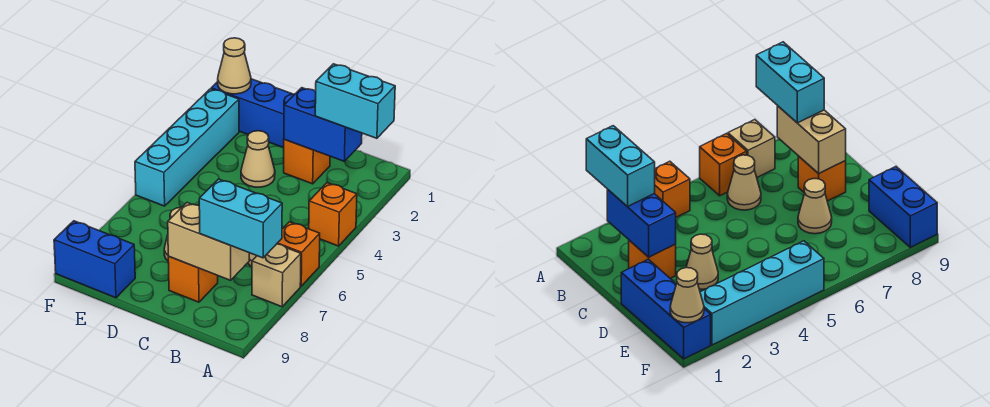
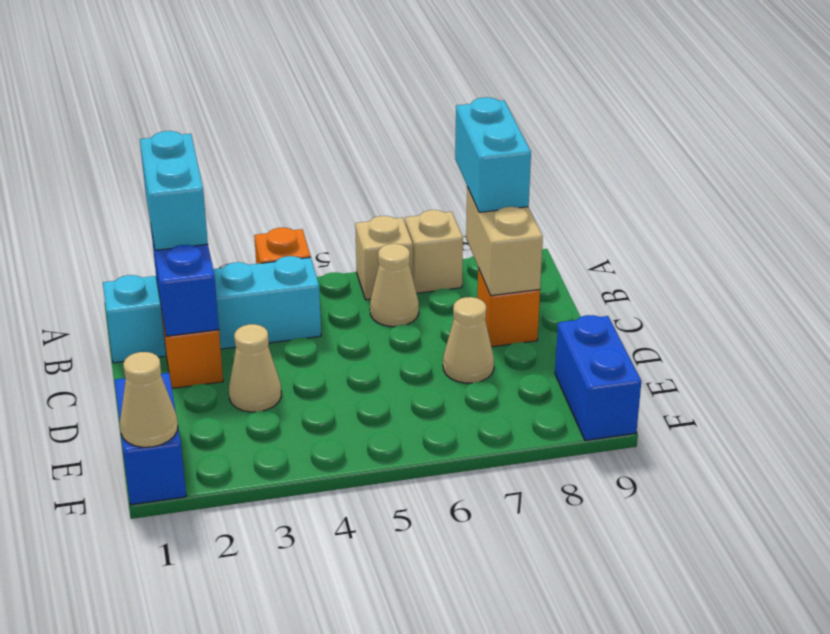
orange 1x1 brick [277,222,320,286] -> tan 1x1 brick [355,216,413,300]
blue 1x3 brick [211,79,295,148] -> blue 1x2 brick [115,373,186,505]
cyan 1x4 brick [135,89,239,206] -> cyan 1x4 brick moved to [103,256,321,363]

